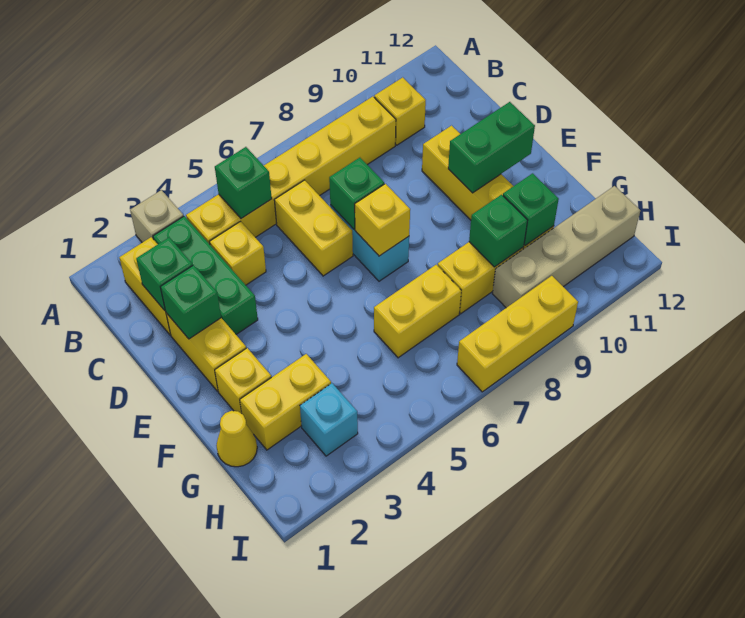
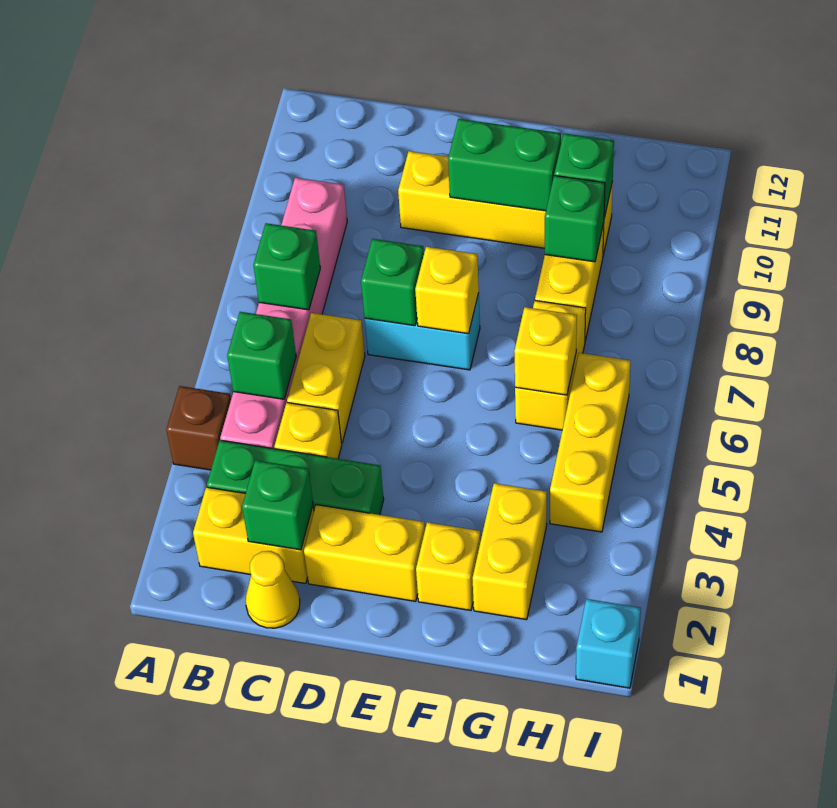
tan 1x1 brick [130,190,183,242] -> none
none -> brown 1x1 brick [166,386,231,470]
yellow 1x6 brick [186,96,396,244] -> pink 1x6 brick [220,178,347,449]
yellow 1x1 brick [374,77,426,145] -> yellow 1x1 brick moved to [514,307,577,395]
yellow 1x2 brick [274,180,353,276] -> yellow 1x2 brick turned to [287,313,365,443]
green 1x1 brick [161,265,221,339] -> green 1x1 brick moved to [253,223,320,310]
green 1x2 brick [448,102,535,193] -> green 1x2 brick turned to [448,119,561,211]
yellow 1x1 cone [216,411,257,467] -> yellow 1x1 cone moved to [246,551,300,628]
cyan 1x1 brick [300,383,358,456] -> cyan 1x1 brick moved to [576,599,641,688]
tan 1x4 brick [492,186,640,308] -> none
yellow 1x3 brick [457,276,578,392] -> yellow 1x3 brick moved to [550,353,631,532]

